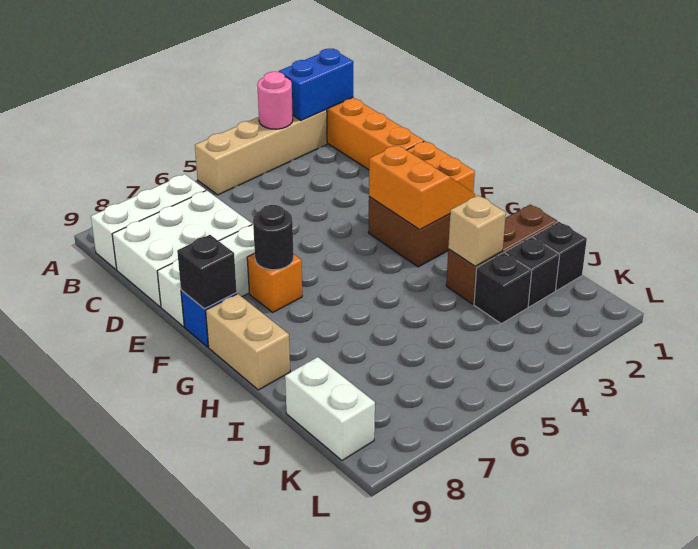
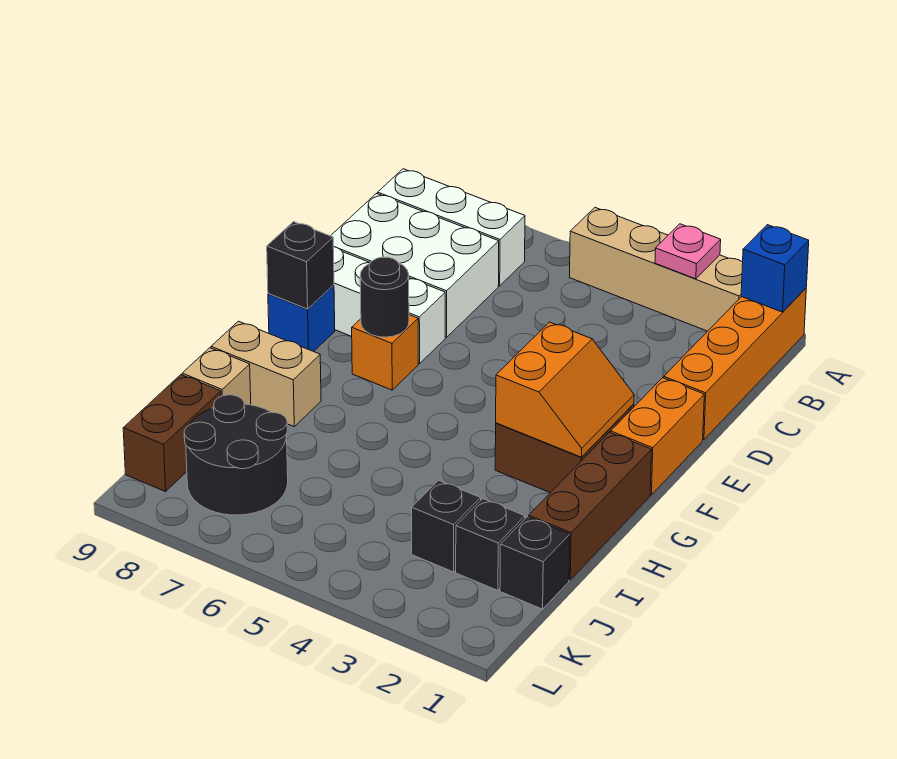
blue 1x2 brick [279,49,353,121] -> blue 1x1 brick [741,225,809,312]
pink 1x1 round brick [257,72,293,129] -> pink 1x1 plate [655,224,721,279]
tan 1x2 brick [206,294,290,390] -> tan 1x2 brick turned to [211,321,321,426]
brown 1x3 brick [446,205,557,304] -> brown 1x3 brick turned to [529,432,652,580]
tan 1x1 brick [448,195,506,266] -> tan 1x1 brick moved to [182,348,251,405]
none -> black 2x2 round brick [184,395,288,515]
white 1x2 brick [285,357,375,460] -> brown 1x2 brick [123,375,221,492]

